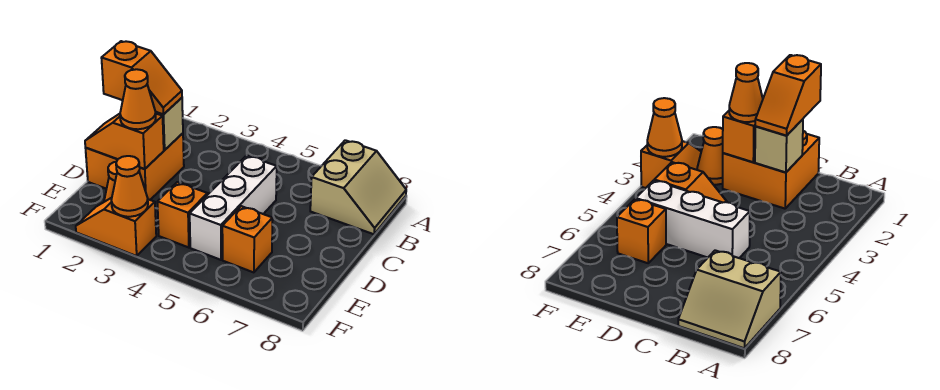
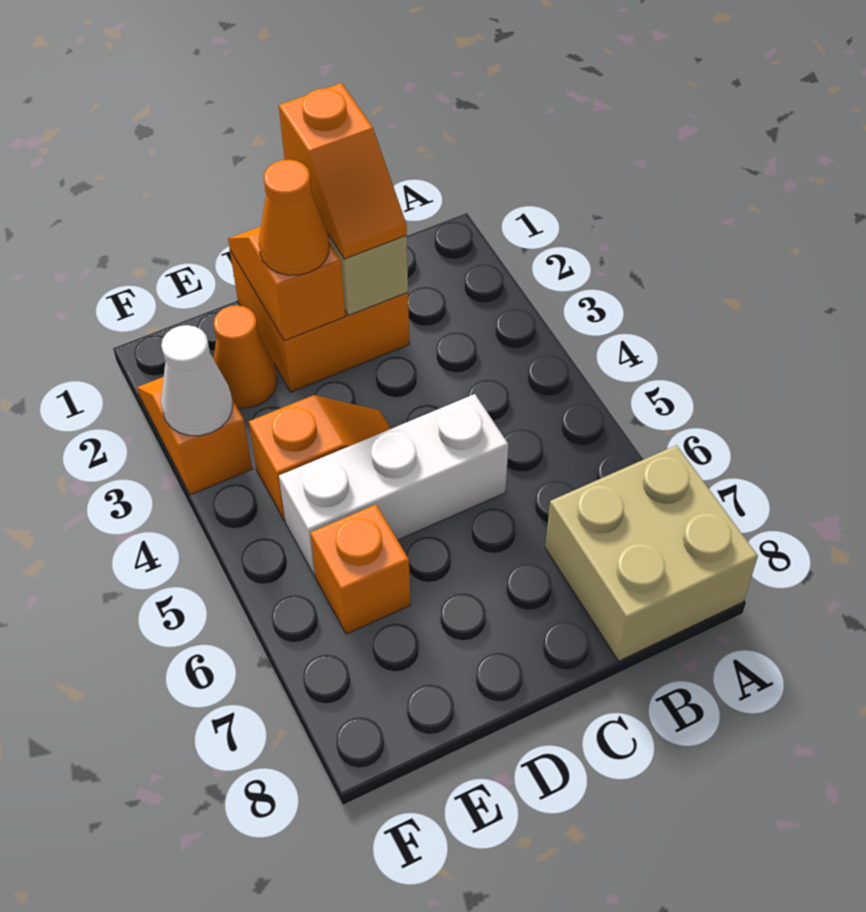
tan 2x2 slope [310,140,406,234] -> tan 2x2 brick [545,445,758,661]
orange 1x1 cone [111,156,148,217] -> white 1x1 cone [161,325,233,436]

